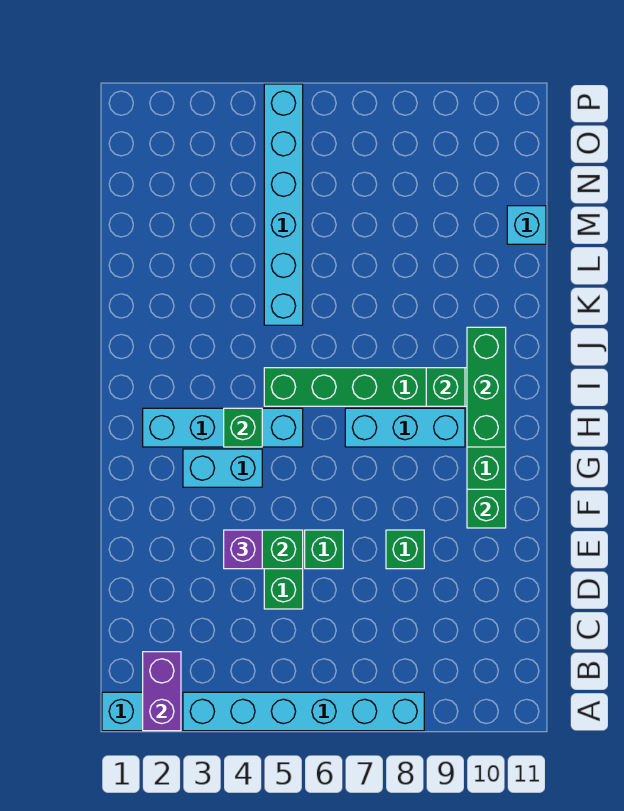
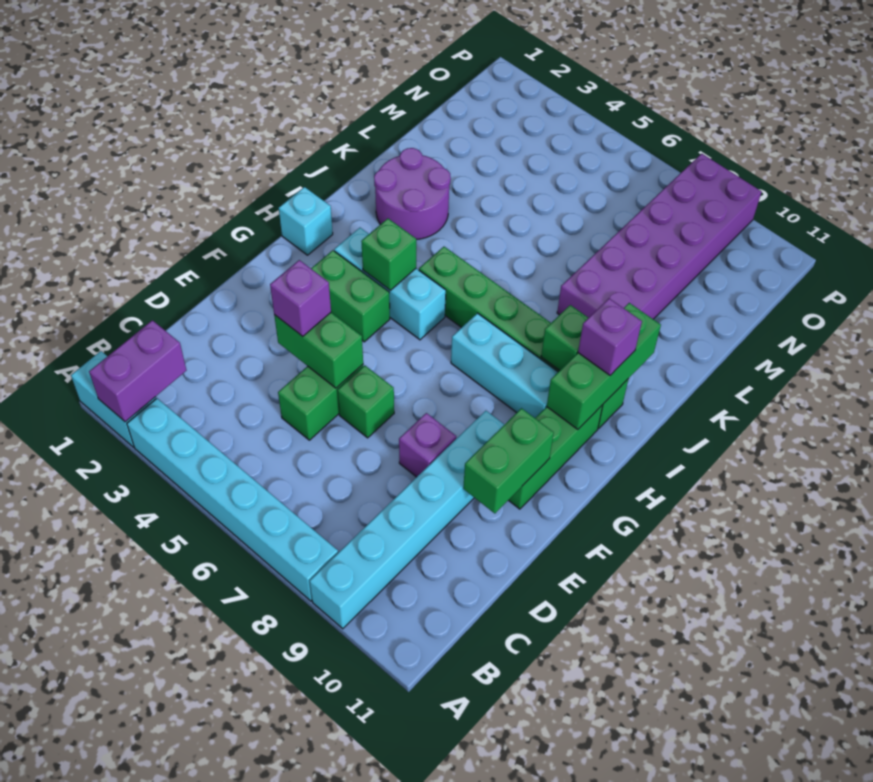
green 1x1 brick [386,530,424,569] -> purple 1x1 brick [399,413,456,477]
green 1x1 brick [467,489,506,528] -> green 1x2 brick [463,408,554,513]
cyan 1x2 brick [183,449,262,487] -> green 1x2 brick [311,250,390,342]
cyan 1x4 brick [143,408,303,447] -> cyan 1x3 brick [334,228,446,340]
none -> purple 1x1 brick [578,298,642,375]
none -> purple 2x2 round brick [374,148,451,239]
cyan 1x6 brick [264,84,303,325] -> cyan 1x6 brick moved to [310,411,504,629]
none -> purple 2x6 brick [557,154,762,319]
cyan 1x1 brick [507,206,546,244] -> cyan 1x1 brick moved to [279,187,333,255]

